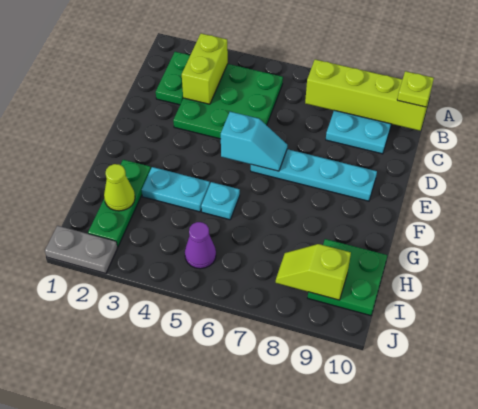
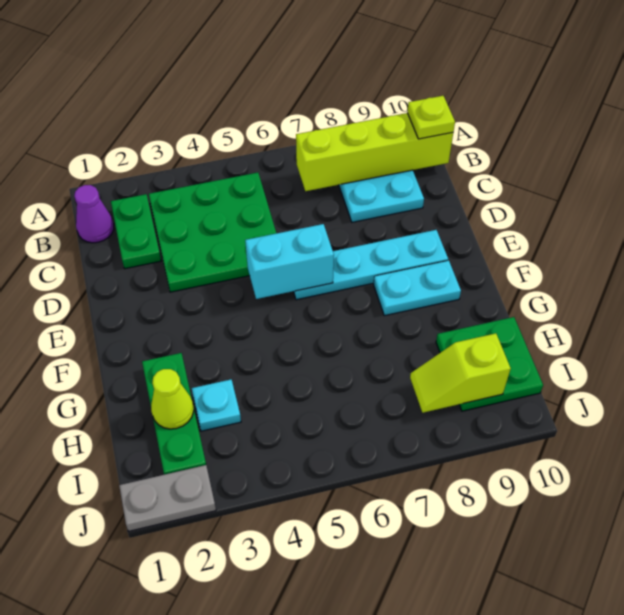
lime 1x2 brick [182,33,228,104] -> none
cyan 1x2 slope [221,112,287,171] -> cyan 1x2 brick [245,224,334,299]
cyan 1x2 plate [142,167,210,212] -> cyan 1x2 plate moved to [374,260,461,316]
cyan 1x1 plate [201,182,240,220] -> cyan 1x1 plate moved to [192,380,241,431]
purple 1x1 cone [185,222,216,269] -> purple 1x1 cone moved to [74,185,114,243]

